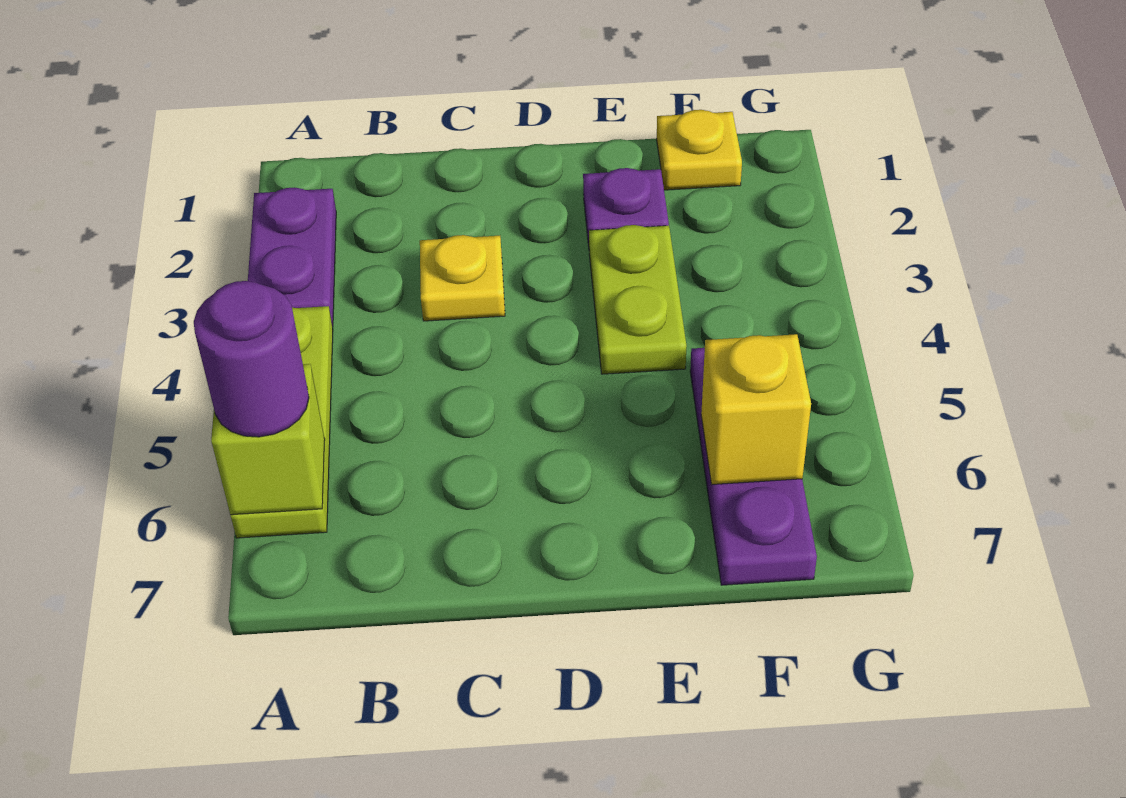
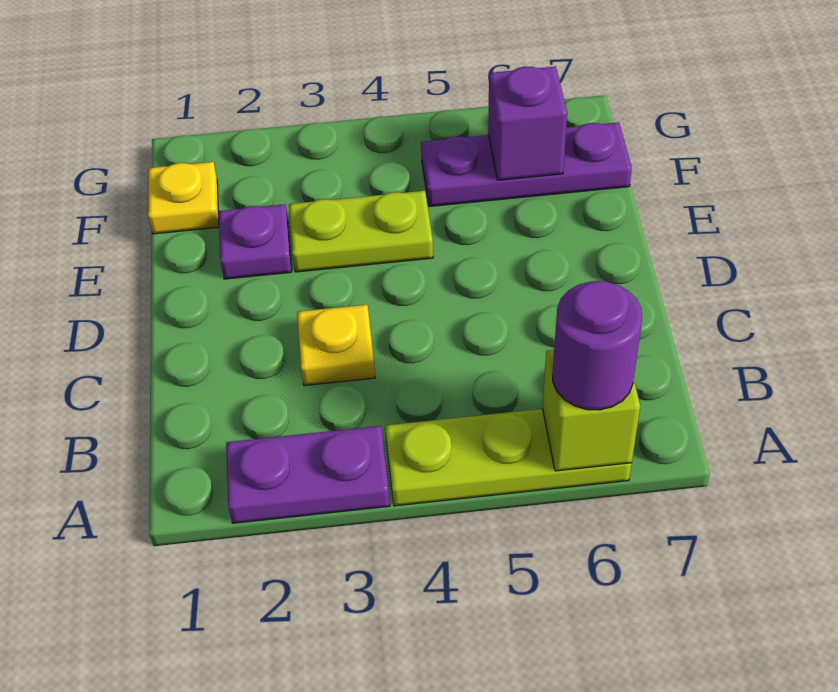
yellow 1x1 brick [701,334,811,485] -> purple 1x1 brick [488,67,567,180]

